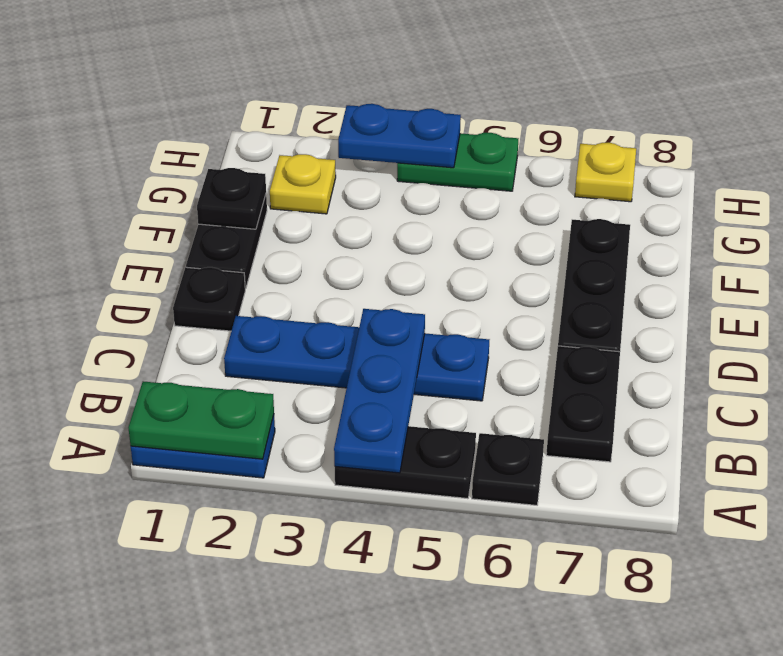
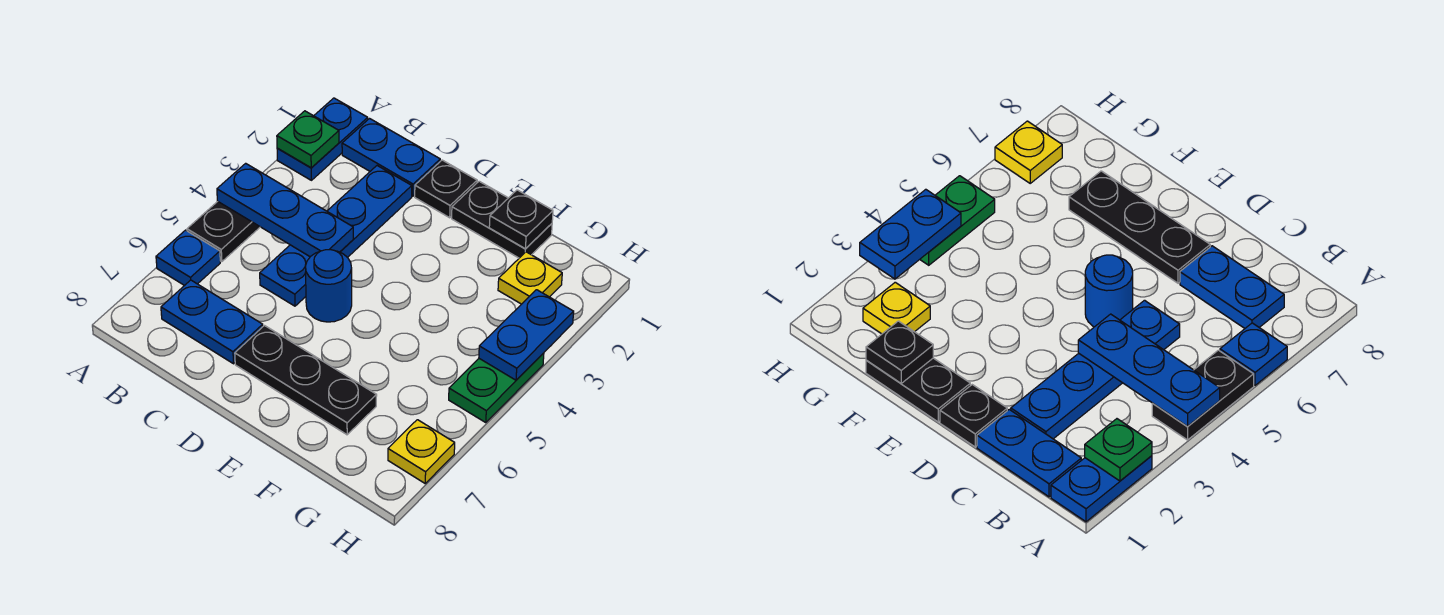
green 1x2 plate [128,381,274,459] -> green 1x1 plate [277,111,339,168]
black 1x1 plate [472,433,544,505] -> blue 1x1 plate [156,230,220,286]
none -> blue 1x2 plate [342,119,440,196]
black 1x2 plate [546,346,620,462] -> blue 1x2 plate [161,280,263,364]
none -> blue 1x1 round brick [305,250,352,322]

